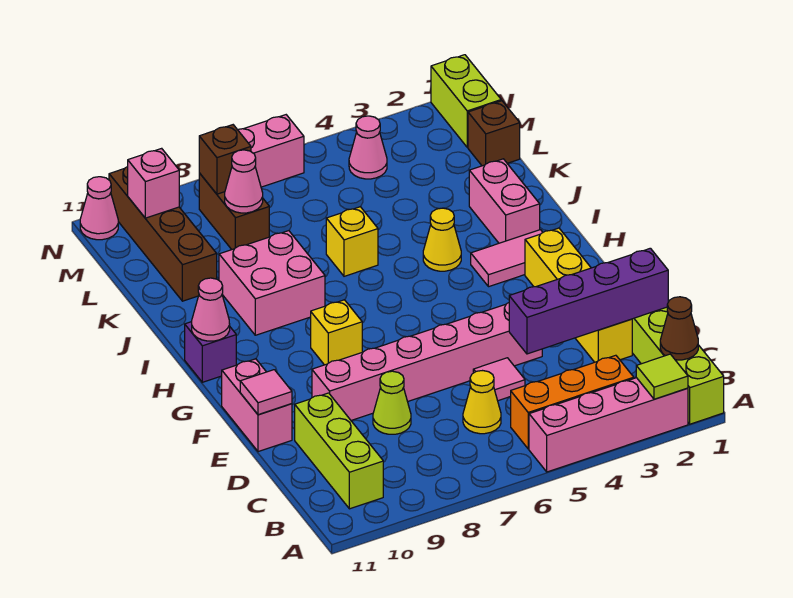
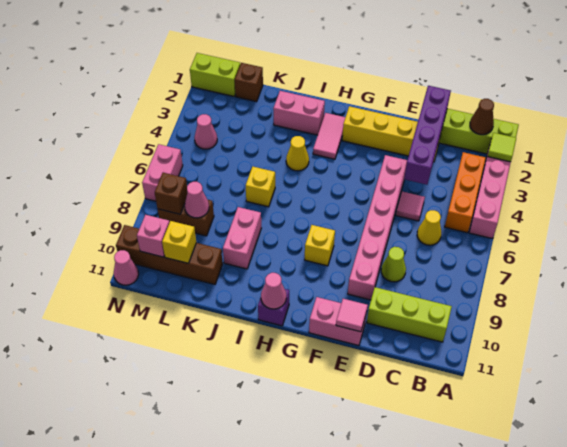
pink 2x2 brick [219,231,325,335] -> pink 1x2 brick [223,207,261,269]
none -> yellow 1x1 brick [162,221,196,263]

